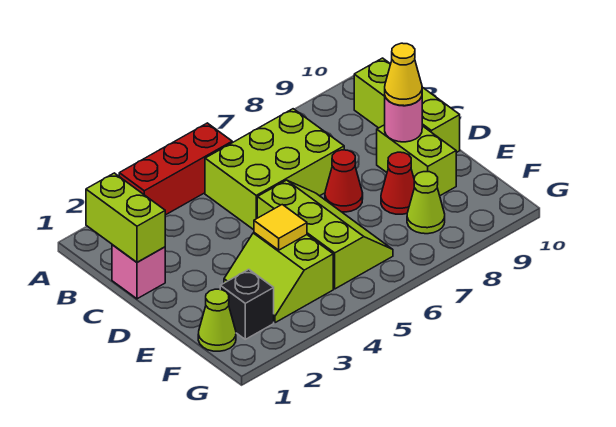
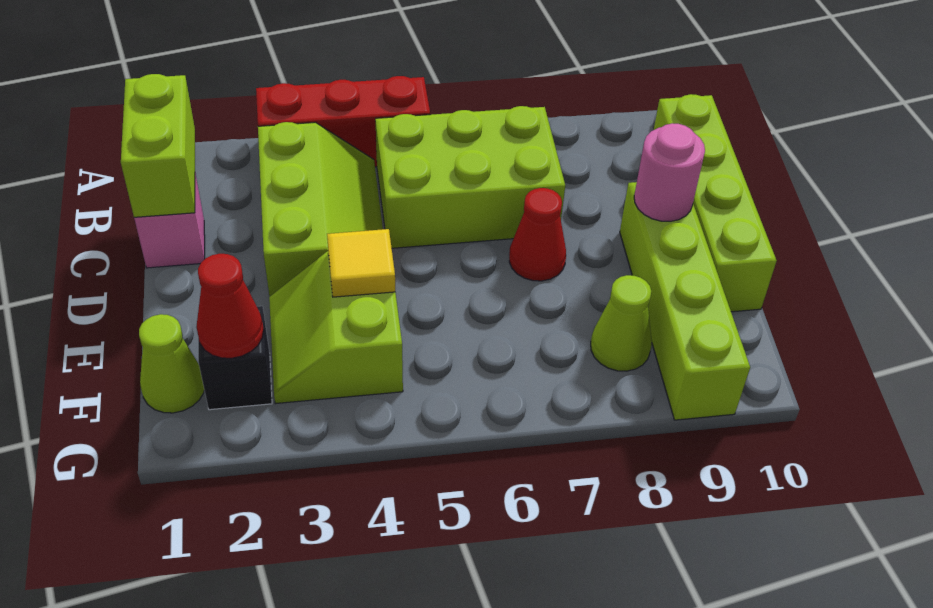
lime 1x3 brick [354,58,460,153] -> lime 1x4 brick [654,94,777,312]
lime 2x3 slope [257,180,393,289] -> lime 2x3 slope moved to [258,122,383,297]
lime 1x2 brick [377,125,456,196] -> lime 1x4 brick [620,182,750,420]
yellow 1x1 cone [385,43,422,106] -> none
red 1x1 cone [381,152,414,214] -> red 1x1 cone moved to [196,254,264,358]

